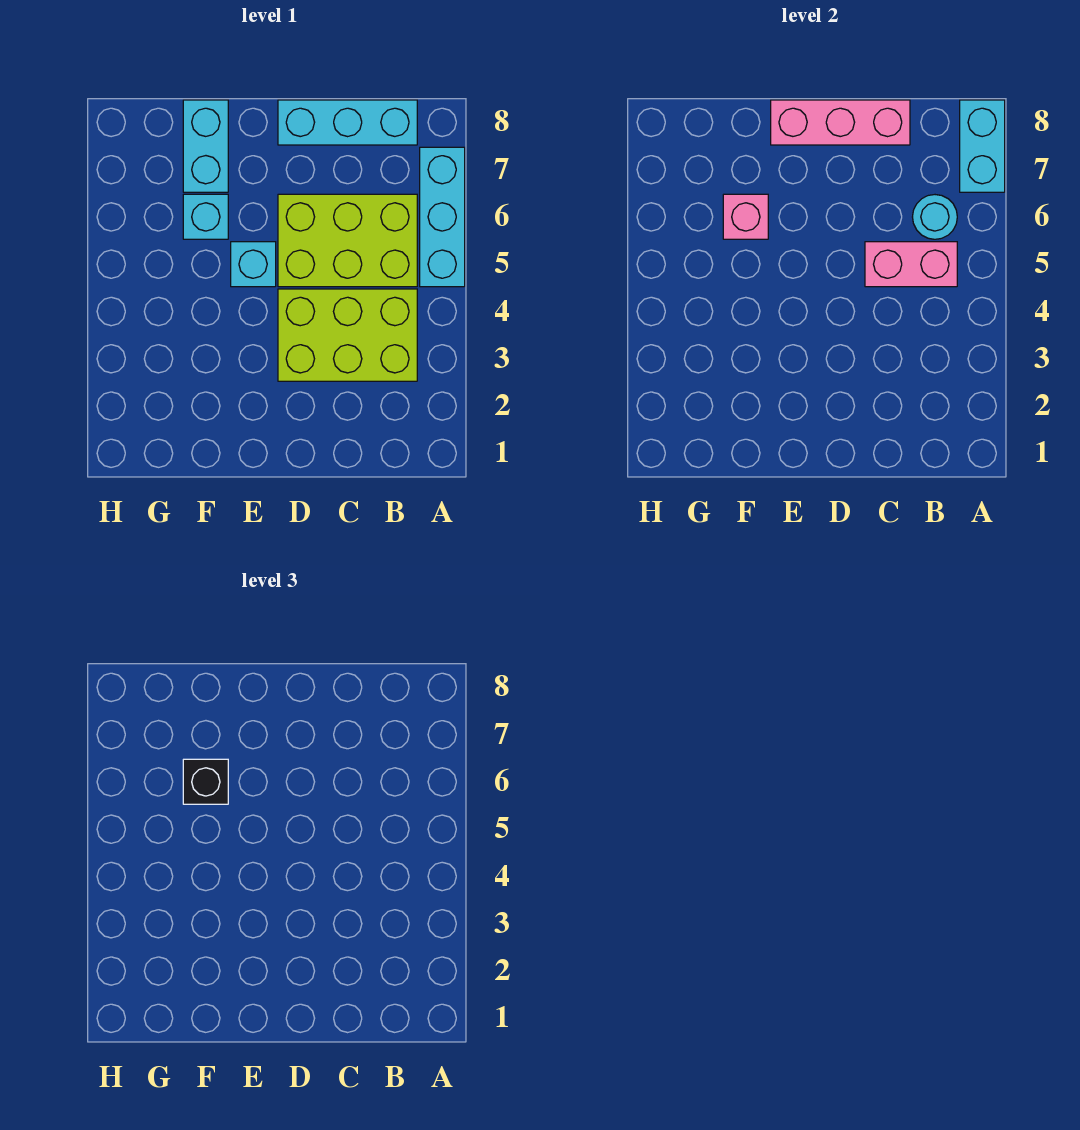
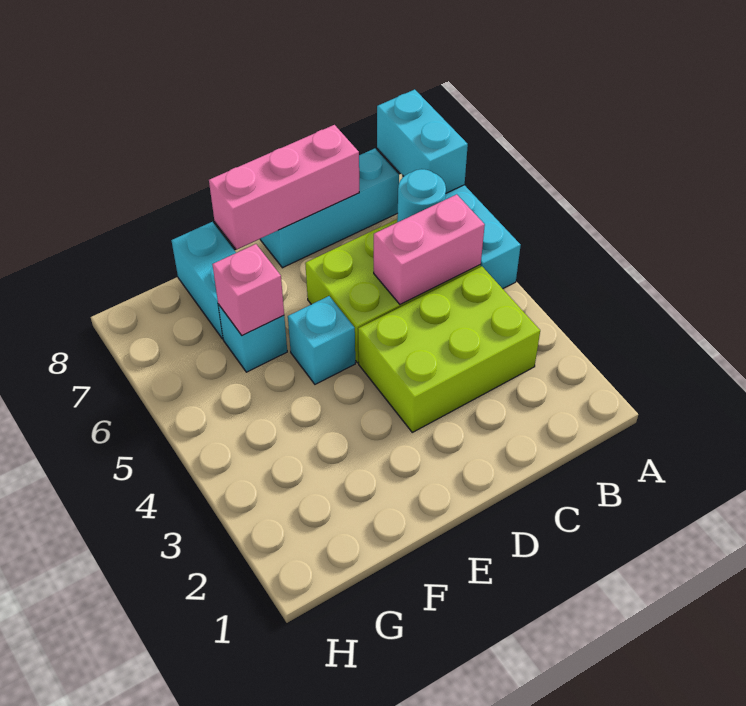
black 1x1 brick [183,759,228,804] -> none

